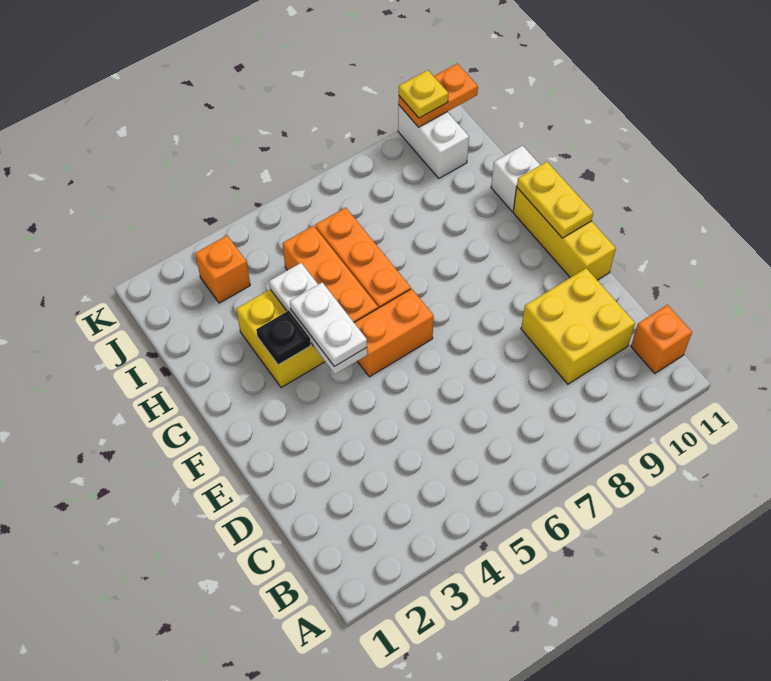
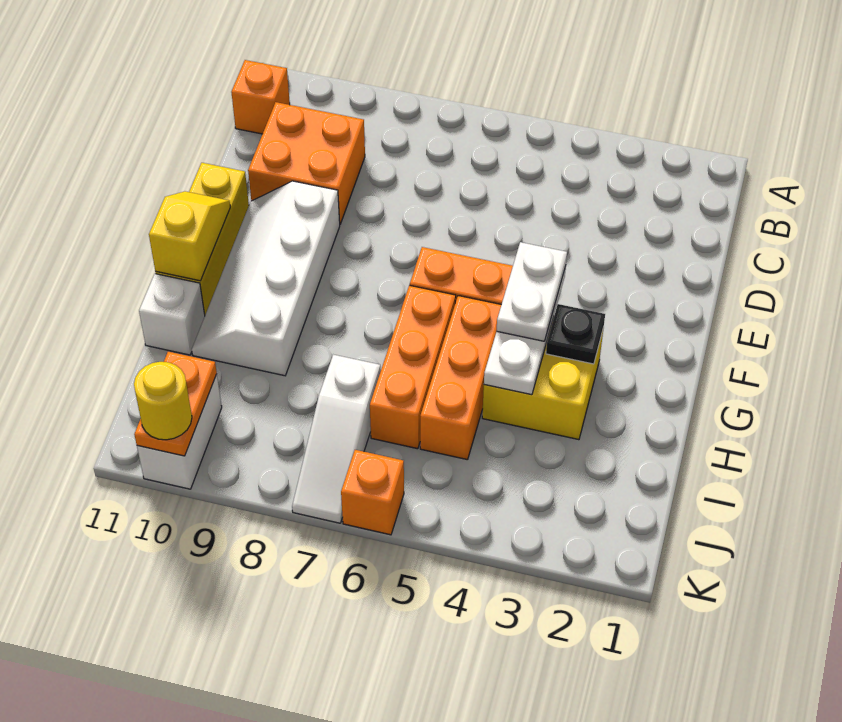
yellow 2x2 brick [521,268,635,384] -> orange 2x2 brick [248,102,365,224]
none -> white 2x4 slope [192,181,340,376]
yellow 1x2 plate [517,162,593,238] -> yellow 1x2 slope [149,191,230,281]
none -> white 1x3 slope [292,355,381,523]
orange 1x1 brick [195,235,250,303] -> orange 1x1 brick moved to [341,450,404,535]
orange 1x2 plate [398,63,478,127] -> orange 1x2 plate turned to [134,352,217,456]
yellow 1x1 plate [399,70,449,118] -> yellow 1x1 round brick [134,362,192,440]

